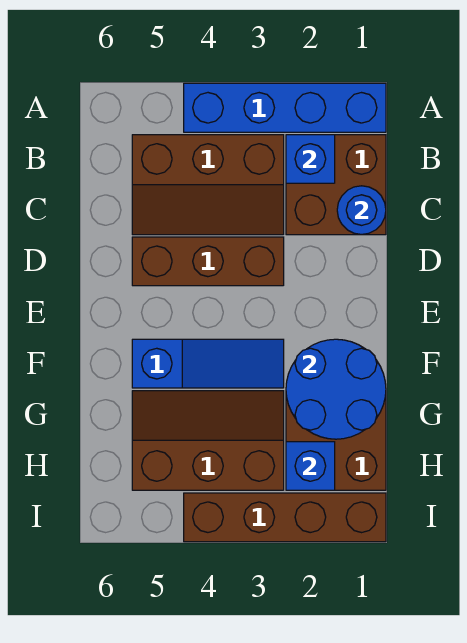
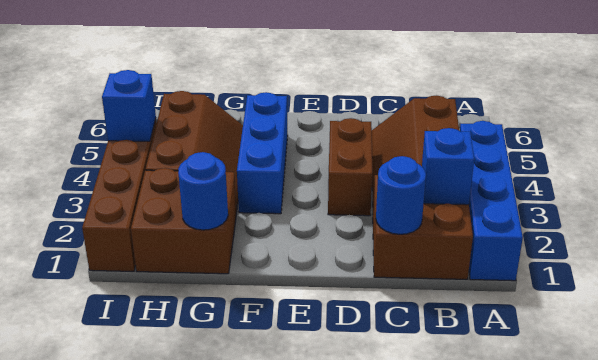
brown 1x3 brick [132,237,284,286] -> brown 1x2 brick [328,118,372,216]
blue 2x2 round brick [286,339,386,439] -> blue 1x1 round brick [178,152,228,230]
blue 1x3 slope [132,339,284,388] -> blue 1x3 brick [237,92,288,214]
blue 1x1 brick [286,442,335,490] -> blue 1x1 brick moved to [102,70,156,141]

